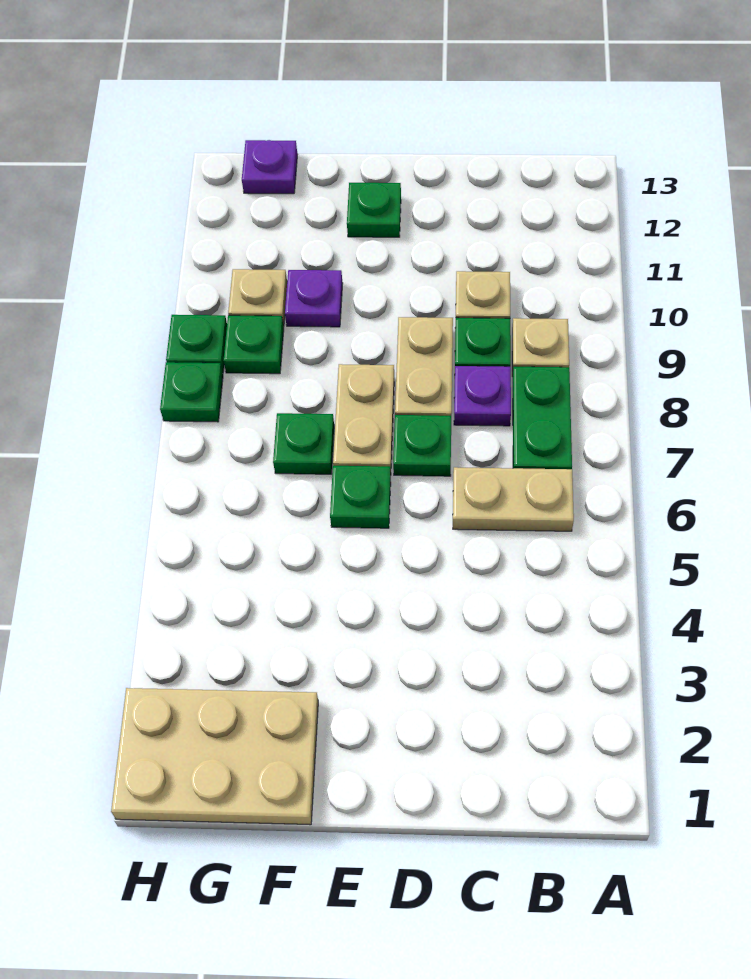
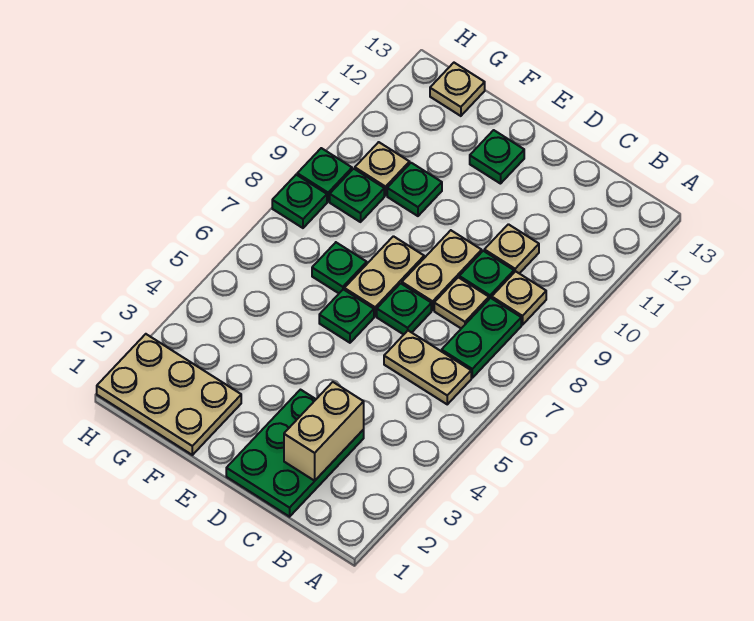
none -> green 2x3 plate [226,390,364,517]
none -> tan 1x2 brick [284,382,364,481]
purple 1x1 plate [454,366,511,426] -> tan 1x1 plate [434,277,489,328]
purple 1x1 plate [285,270,343,327] -> green 1x1 plate [387,163,442,216]
purple 1x1 plate [242,140,297,194] -> tan 1x1 plate [430,63,485,116]

